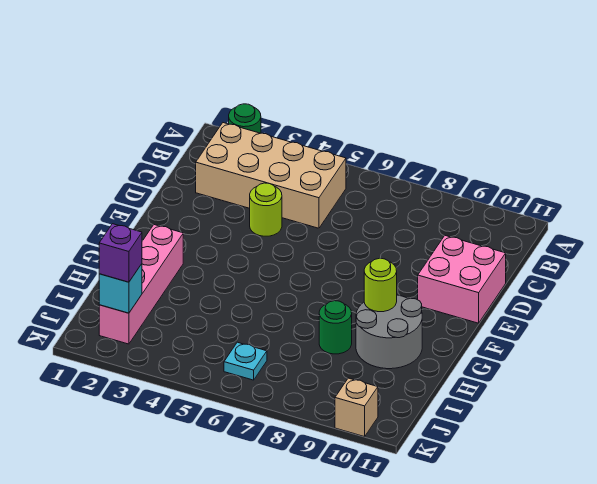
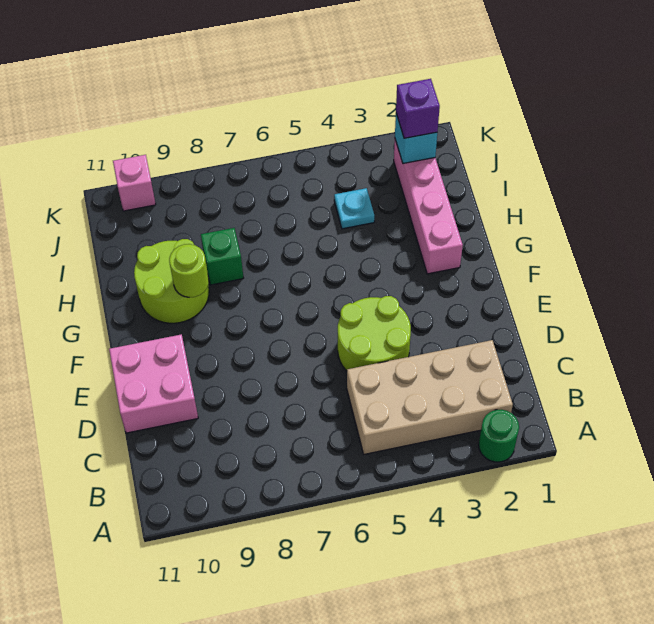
lime 1x1 round brick [250,183,282,236] -> lime 2x2 round brick [338,296,411,371]
grey 2x2 round brick [356,295,422,369] -> lime 2x2 round brick [134,239,209,323]
green 1x1 round brick [319,301,352,354] -> green 1x1 brick [201,228,243,285]
cyan 1x1 plate [224,342,267,380] -> cyan 1x1 plate moved to [334,188,374,229]
tan 1x1 brick [335,378,378,437] -> pink 1x1 brick [113,155,156,211]

